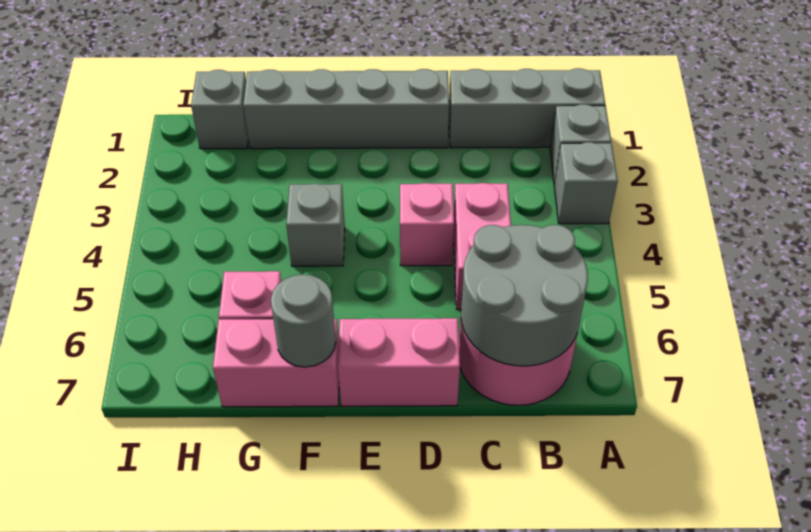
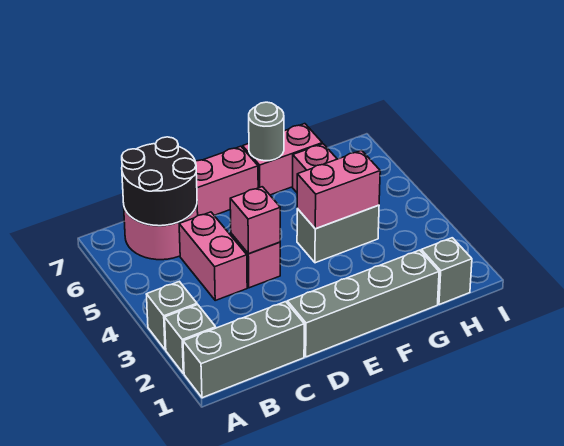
grey 2x2 round brick [461,225,588,366] -> black 2x2 round brick [122,137,197,226]
none -> pink 1x1 brick [230,187,280,254]
grey 1x1 brick [286,184,345,266] -> grey 1x2 brick [297,205,379,263]
none -> pink 1x2 brick [297,150,380,229]

